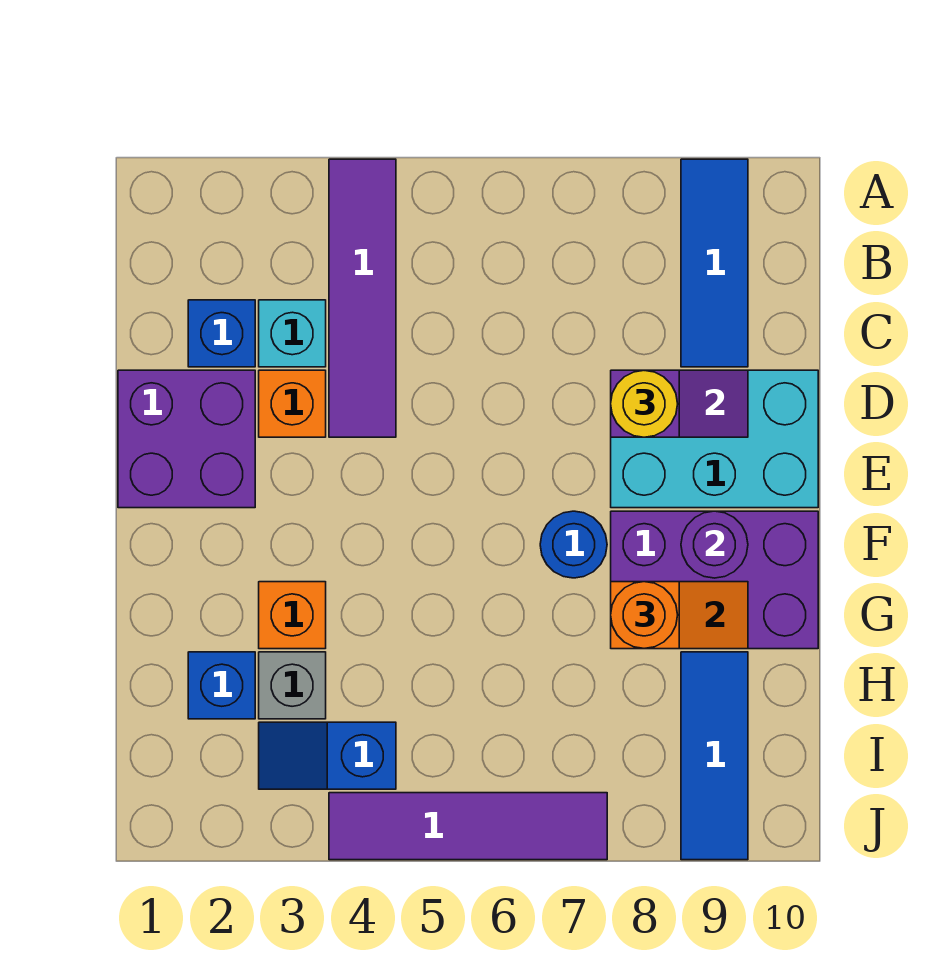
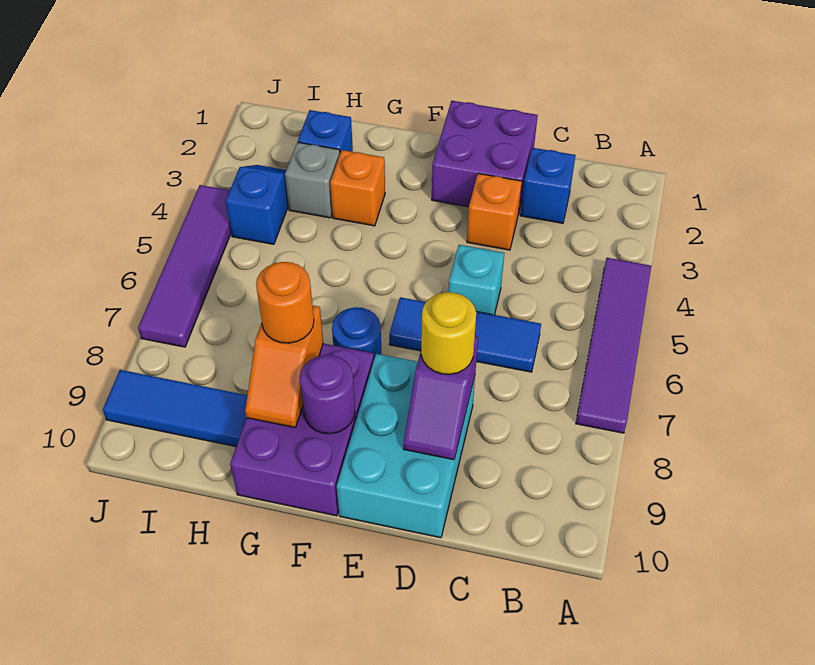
purple 1x4 tile [329,159,396,437] -> purple 1x4 tile turned to [576,258,651,433]
blue 1x3 tile [681,159,748,367] -> blue 1x3 tile moved to [389,297,541,372]
cyan 1x1 brick [259,300,326,367] -> cyan 1x1 brick moved to [448,245,504,315]

